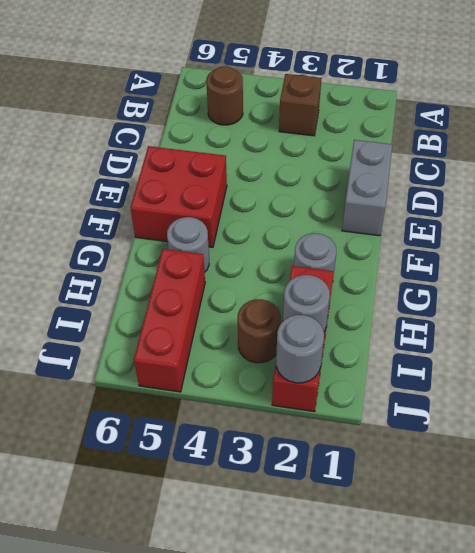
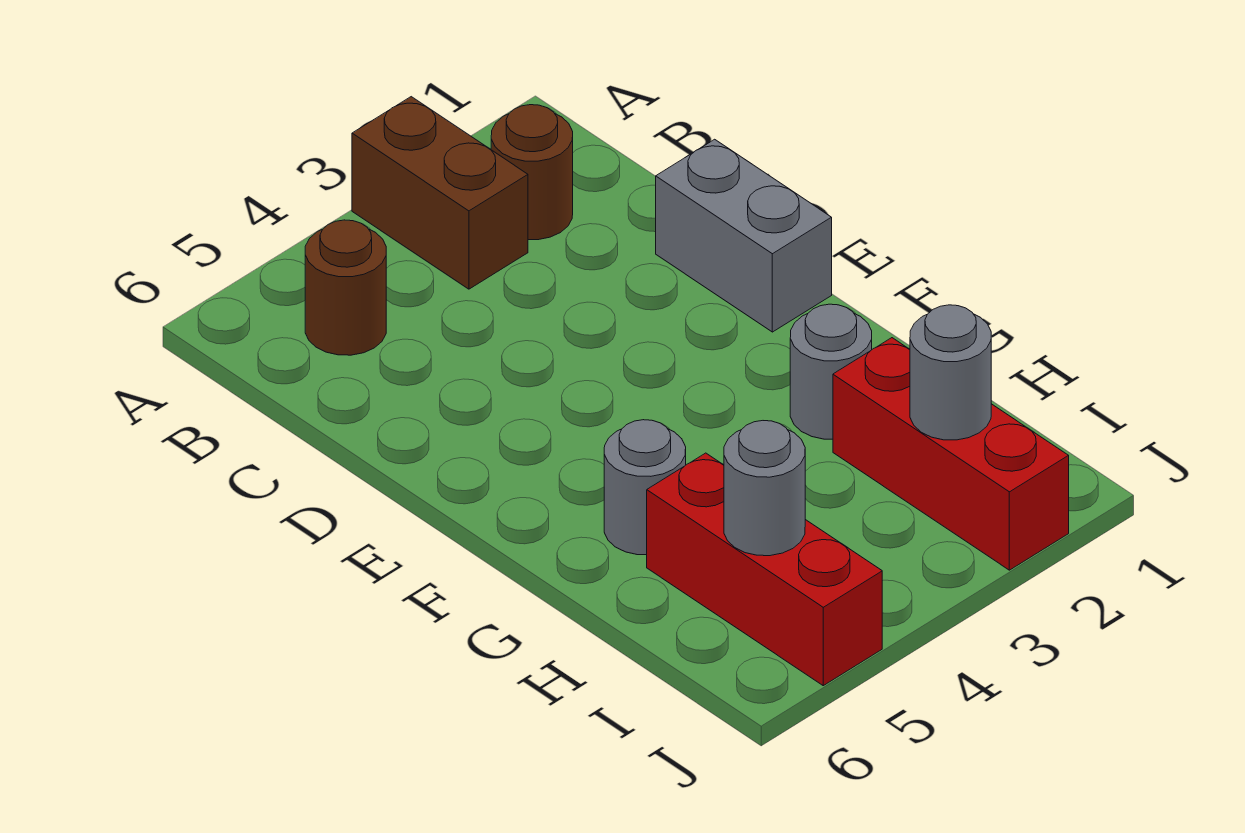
brown 1x1 brick [279,74,321,136] -> brown 1x2 brick [352,97,528,289]
red 2x2 brick [131,146,227,247] -> none
brown 1x1 round brick [238,299,281,363] -> brown 1x1 round brick moved to [491,105,573,240]
grey 1x1 round brick [276,315,324,383] -> grey 1x1 round brick moved to [724,421,805,556]

